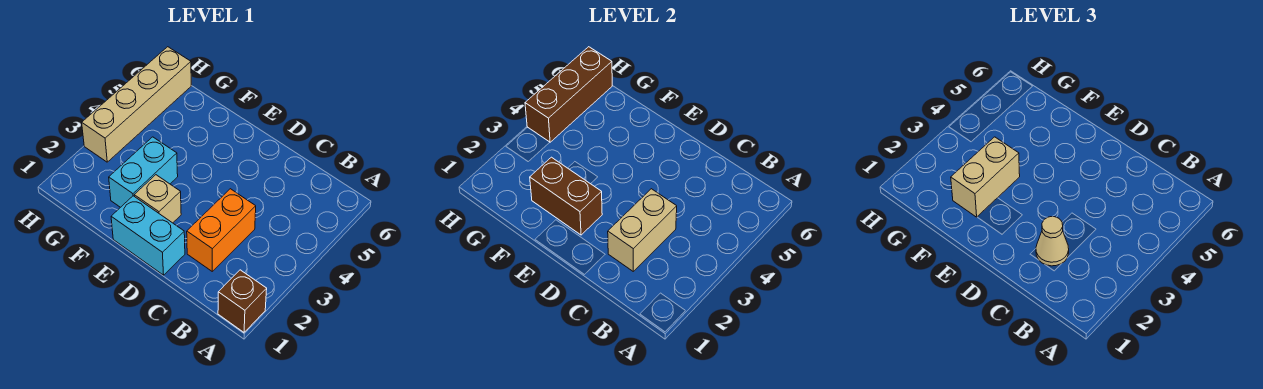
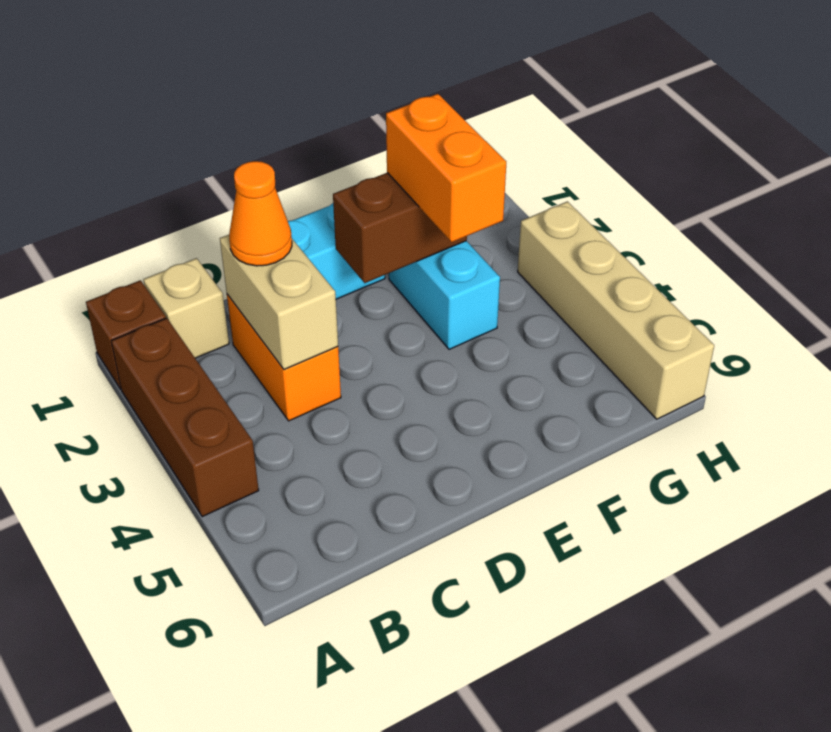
tan 1x1 cone [1036,217,1069,266] -> orange 1x1 cone [229,161,292,266]
tan 1x1 brick [134,175,181,223] -> tan 1x1 brick moved to [143,258,229,358]
tan 1x2 brick [951,137,1020,217] -> orange 1x2 brick [386,94,506,242]
brown 1x3 brick [525,47,612,142] -> brown 1x3 brick moved to [111,318,259,517]

